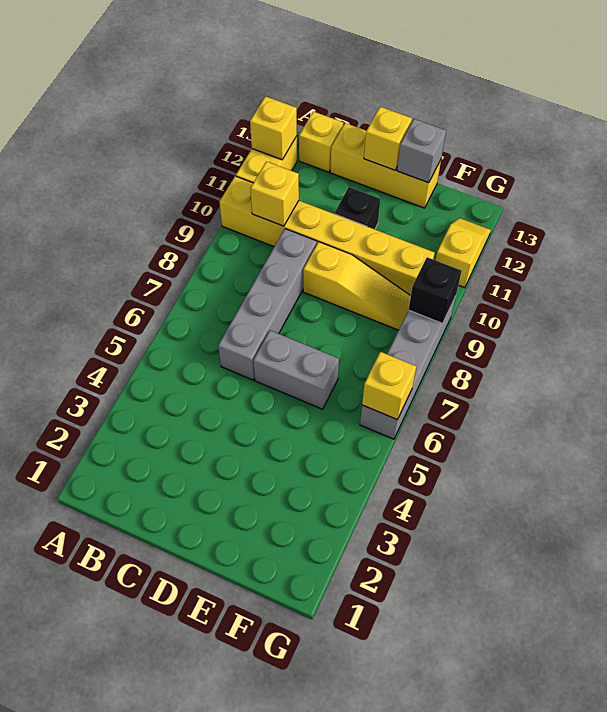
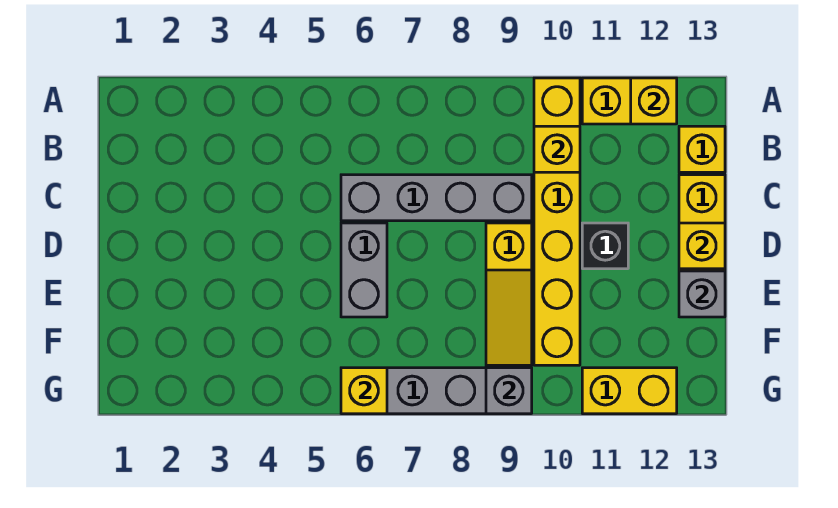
black 1x1 brick [409,257,462,324] -> grey 1x1 brick [486,368,532,414]
yellow 1x2 slope [436,218,491,288] -> yellow 1x2 brick [582,368,677,414]

